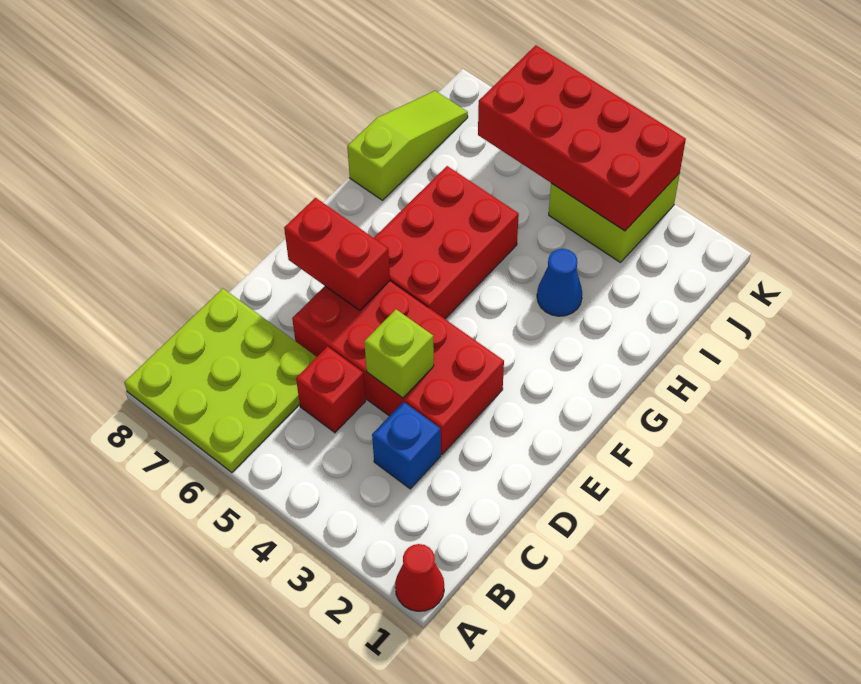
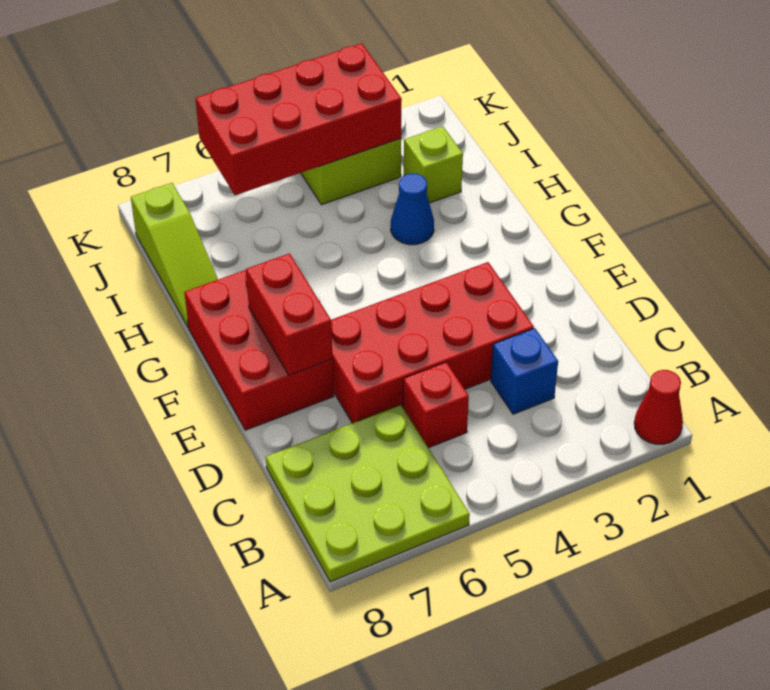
lime 1x1 brick [364,309,434,398] -> lime 1x1 brick moved to [404,126,463,203]
red 1x2 brick [284,198,390,310] -> red 1x2 brick turned to [246,253,332,375]
red 2x3 brick [374,166,519,319] -> red 2x3 brick moved to [184,270,334,430]
lime 1x3 slope [347,91,468,200] -> lime 1x3 slope turned to [131,183,218,328]

